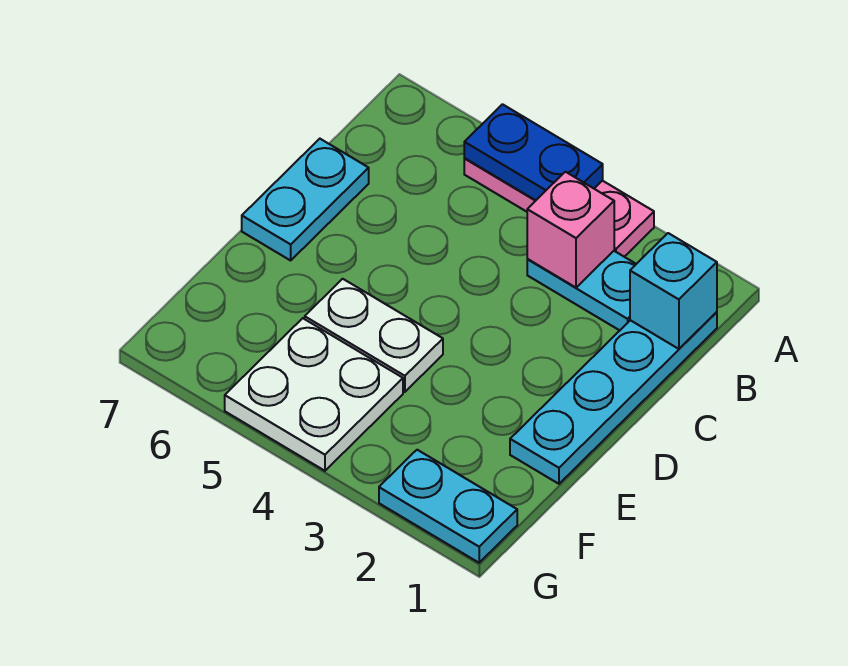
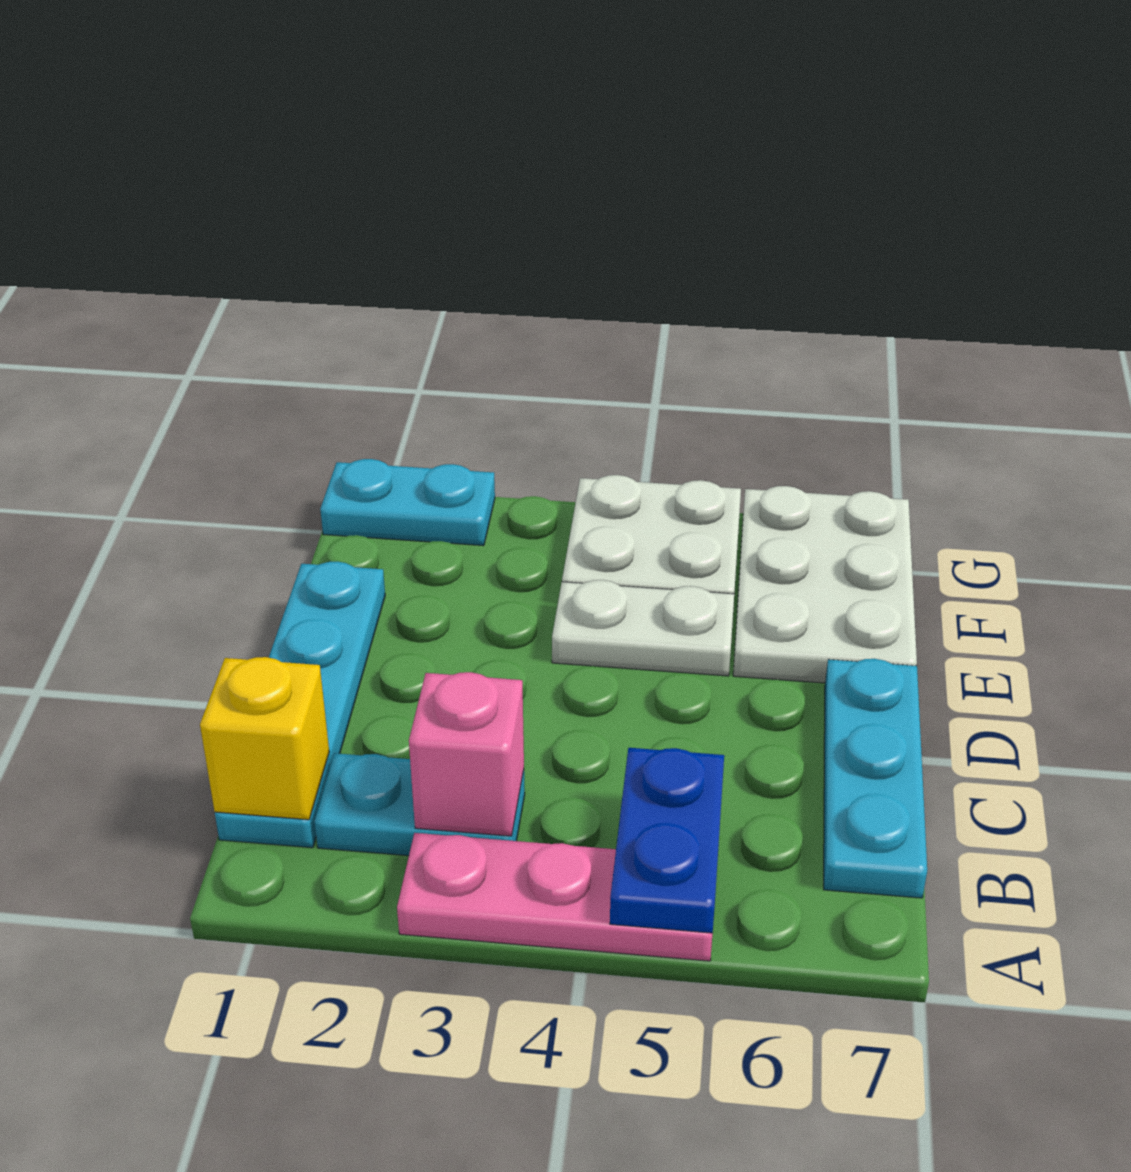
blue 1x2 plate [464,104,603,200] -> blue 1x2 plate turned to [610,748,724,933]
cyan 1x1 brick [630,233,717,349] -> yellow 1x1 brick [200,657,329,820]
cyan 1x2 plate [242,139,369,260] -> cyan 1x3 plate [824,659,927,898]
none -> white 2x3 plate [733,486,917,683]

